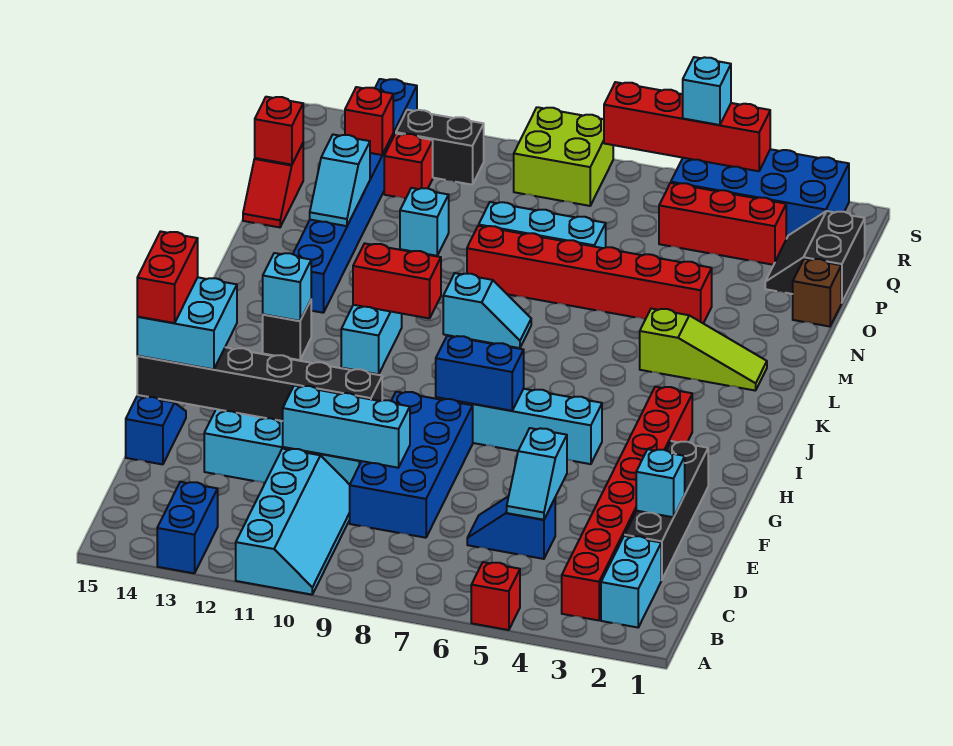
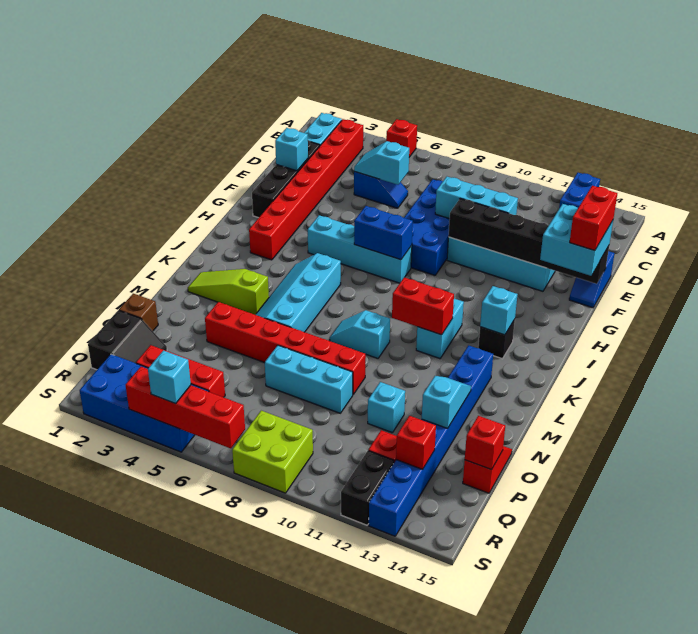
cyan 2x4 slope [236,449,350,595] -> cyan 2x4 slope moved to [256,253,341,332]
cyan 1x2 slope [507,428,567,520] -> cyan 1x2 slope turned to [354,141,409,185]
black 1x2 brick [396,110,484,185] -> black 1x2 brick turned to [341,451,394,525]

